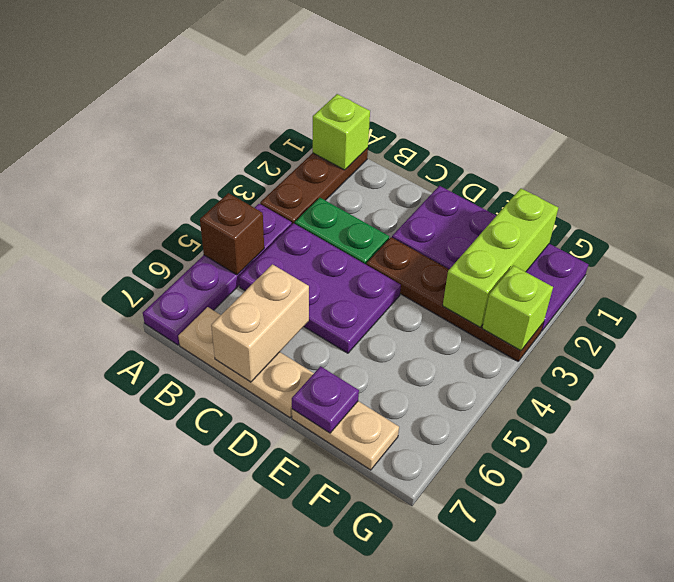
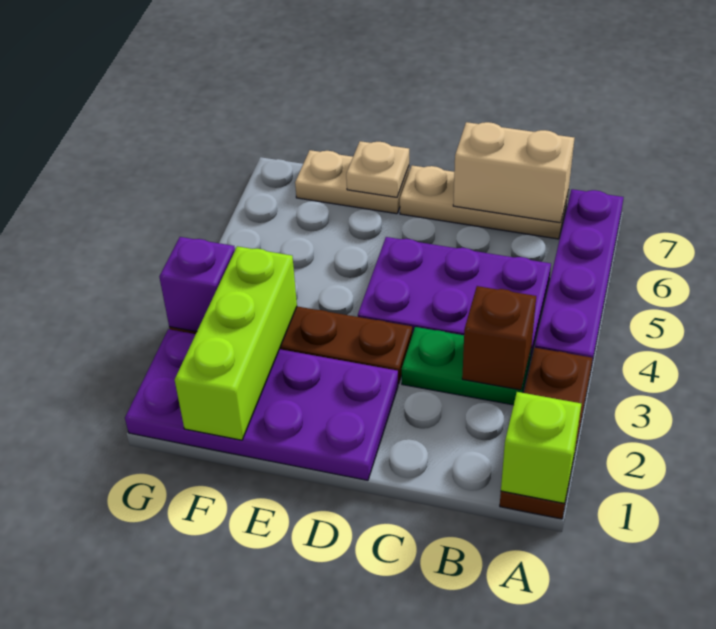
brown 1x1 brick [200,193,264,275] -> brown 1x1 brick moved to [462,286,536,390]
tan 1x2 brick [211,264,309,382] -> tan 1x2 brick turned to [453,122,574,223]
purple 1x1 plate [292,366,359,433] -> tan 1x1 plate [346,141,409,197]
lime 1x1 brick [482,265,553,351] -> purple 1x1 brick [159,237,235,332]

